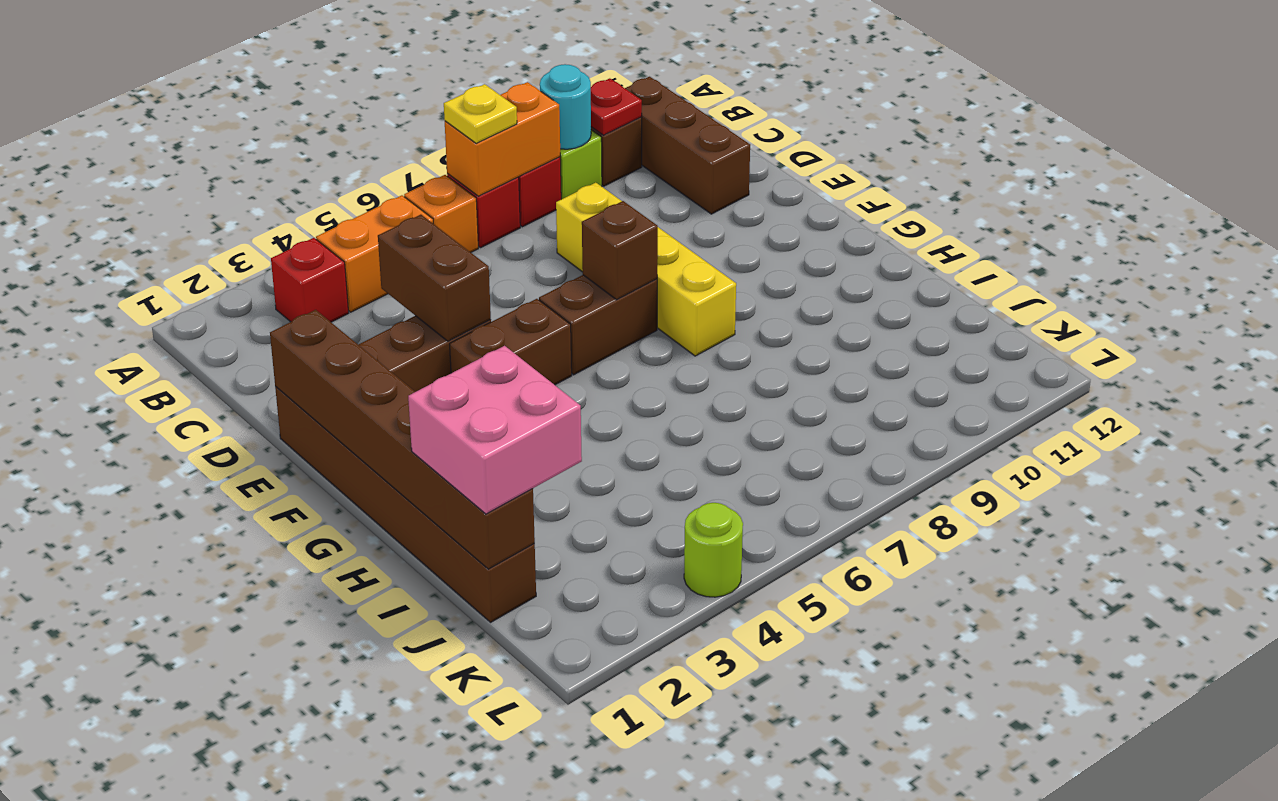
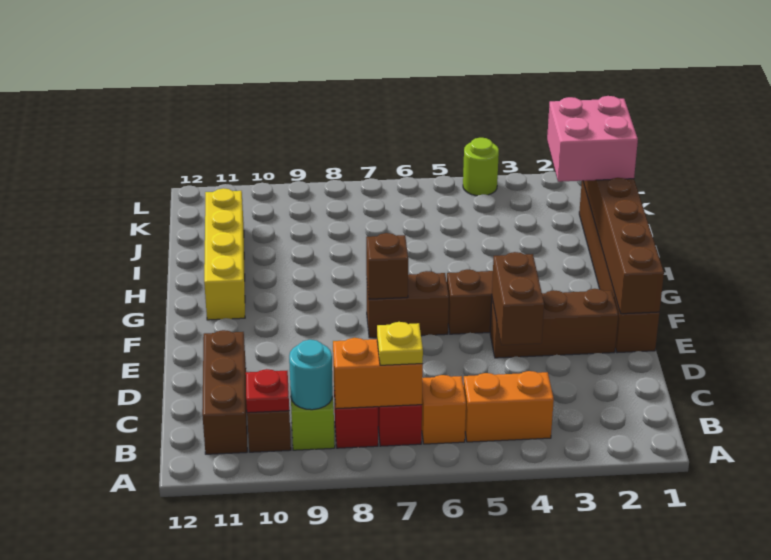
red 1x1 brick [271,238,349,322] -> none
yellow 1x4 brick [556,183,736,356] -> yellow 1x4 brick moved to [204,188,245,320]

